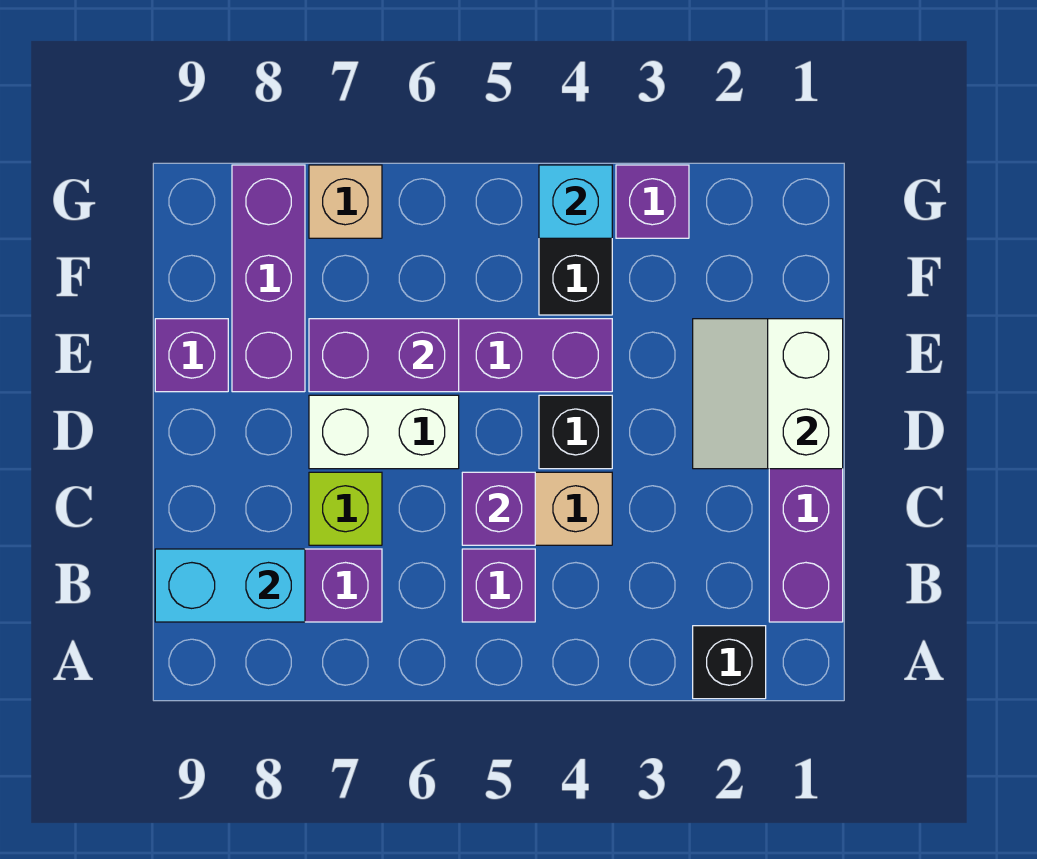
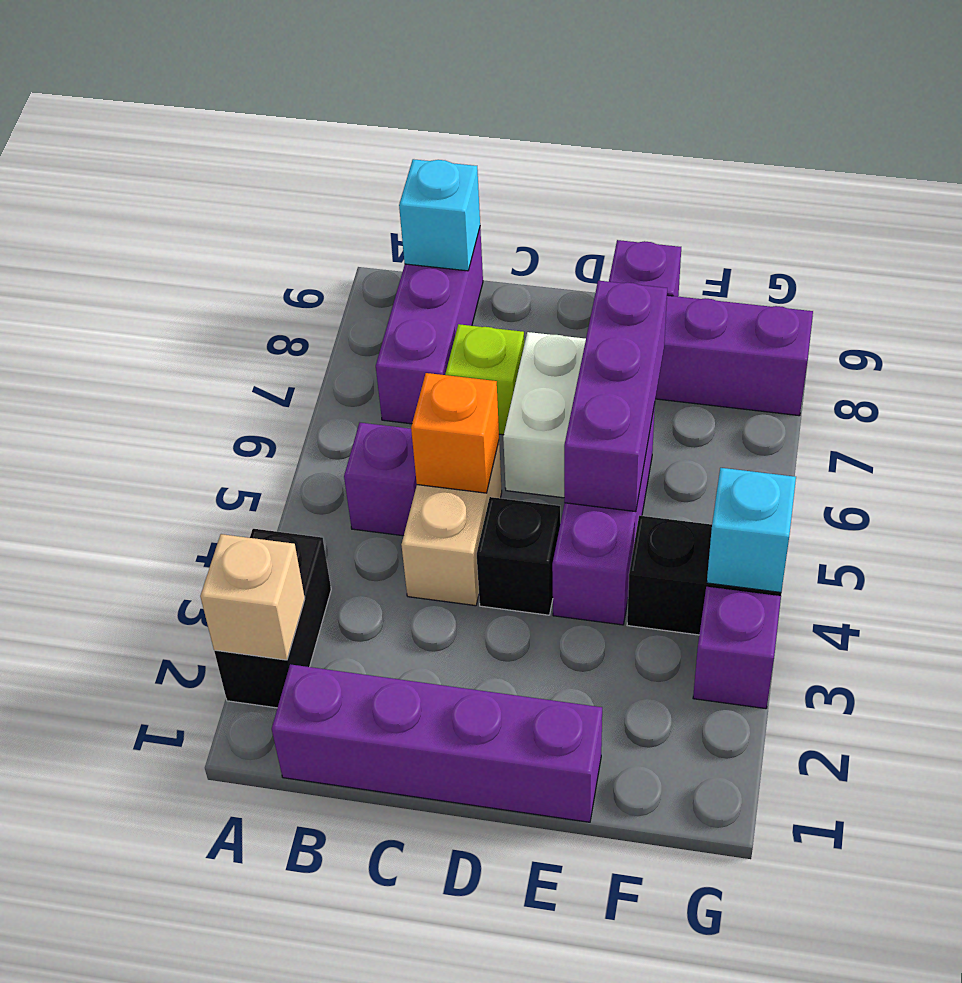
black 1x1 brick [693,626,766,699] -> black 1x2 brick [214,529,331,708]
cyan 1x2 brick [155,549,305,622] -> cyan 1x1 brick [399,159,480,271]
purple 1x1 brick [462,472,535,545] -> orange 1x1 brick [411,373,499,493]
white 2x2 slope [693,319,843,469] -> none
purple 1x2 brick [309,319,459,392] -> purple 1x3 brick [564,281,667,512]
tan 1x1 brick [309,165,382,238] -> tan 1x1 brick moved to [200,534,305,660]

